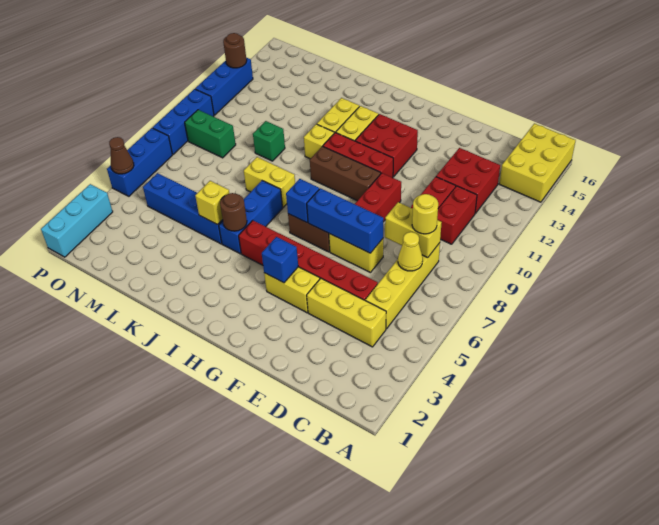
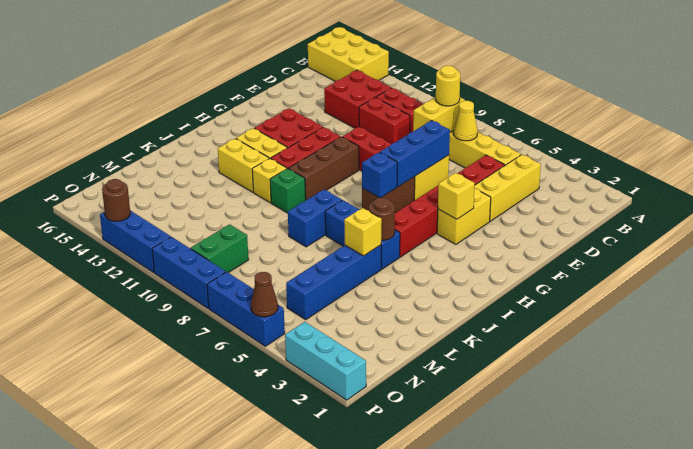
blue 1x1 brick [262,237,298,283] -> yellow 1x1 brick [438,173,475,219]
yellow 1x2 brick [244,157,295,207] -> blue 1x2 brick [288,189,342,247]
green 1x1 brick [253,121,285,161] -> green 1x1 brick moved to [270,169,306,213]

